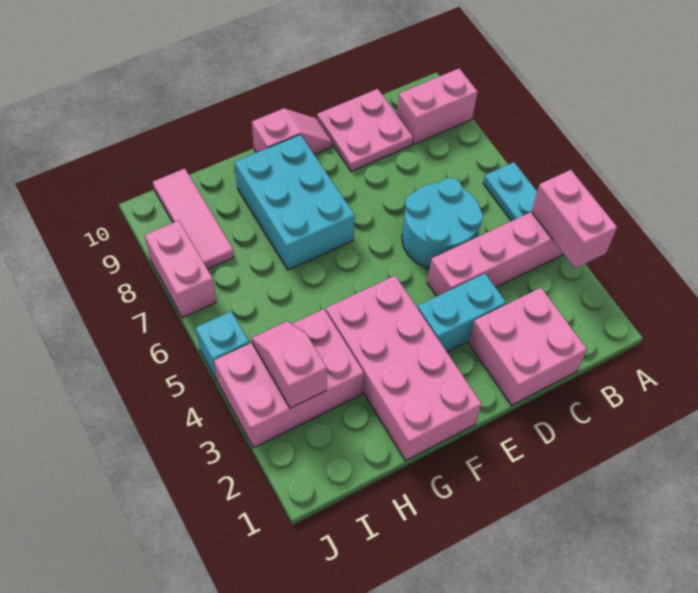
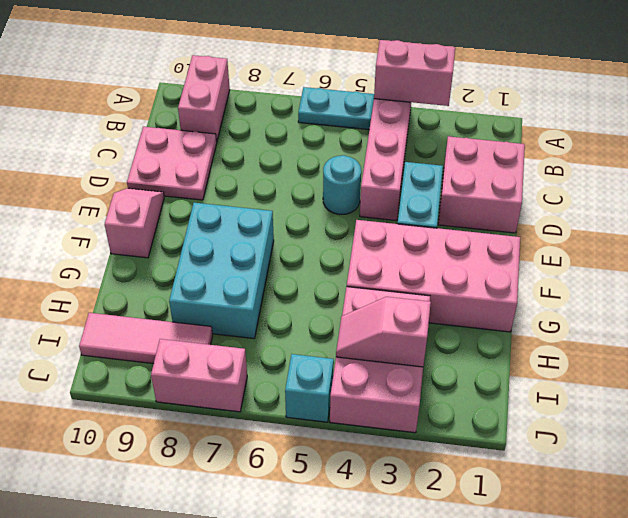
cyan 2x2 round brick [402,178,483,269] -> cyan 1x1 round brick [323,155,361,215]
cyan 2x3 brick [235,135,355,270] -> cyan 2x3 brick turned to [169,203,274,339]

